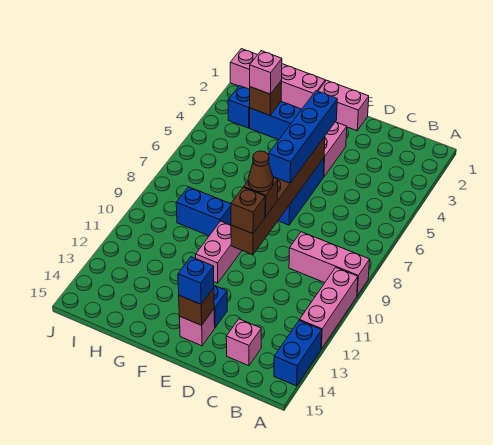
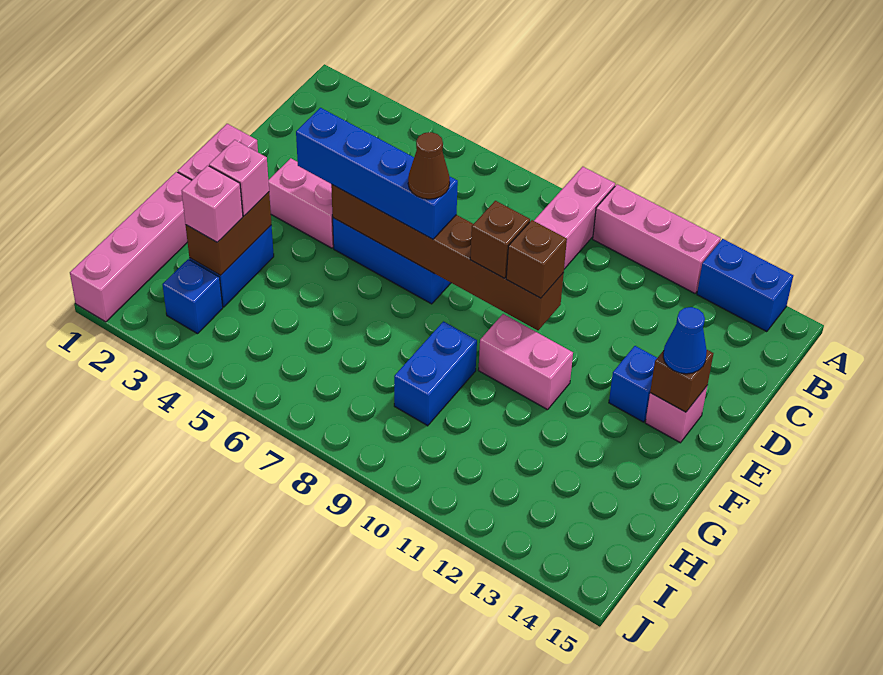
pink 1x1 brick [226,319,261,366] -> pink 1x1 brick moved to [209,140,269,216]
brown 1x1 cone [248,151,273,192] -> brown 1x1 cone moved to [408,132,450,199]
blue 1x1 brick [178,257,214,304] -> blue 1x1 cone [663,307,707,374]
brown 1x1 brick [249,80,282,115] -> brown 1x2 brick [186,192,271,275]

